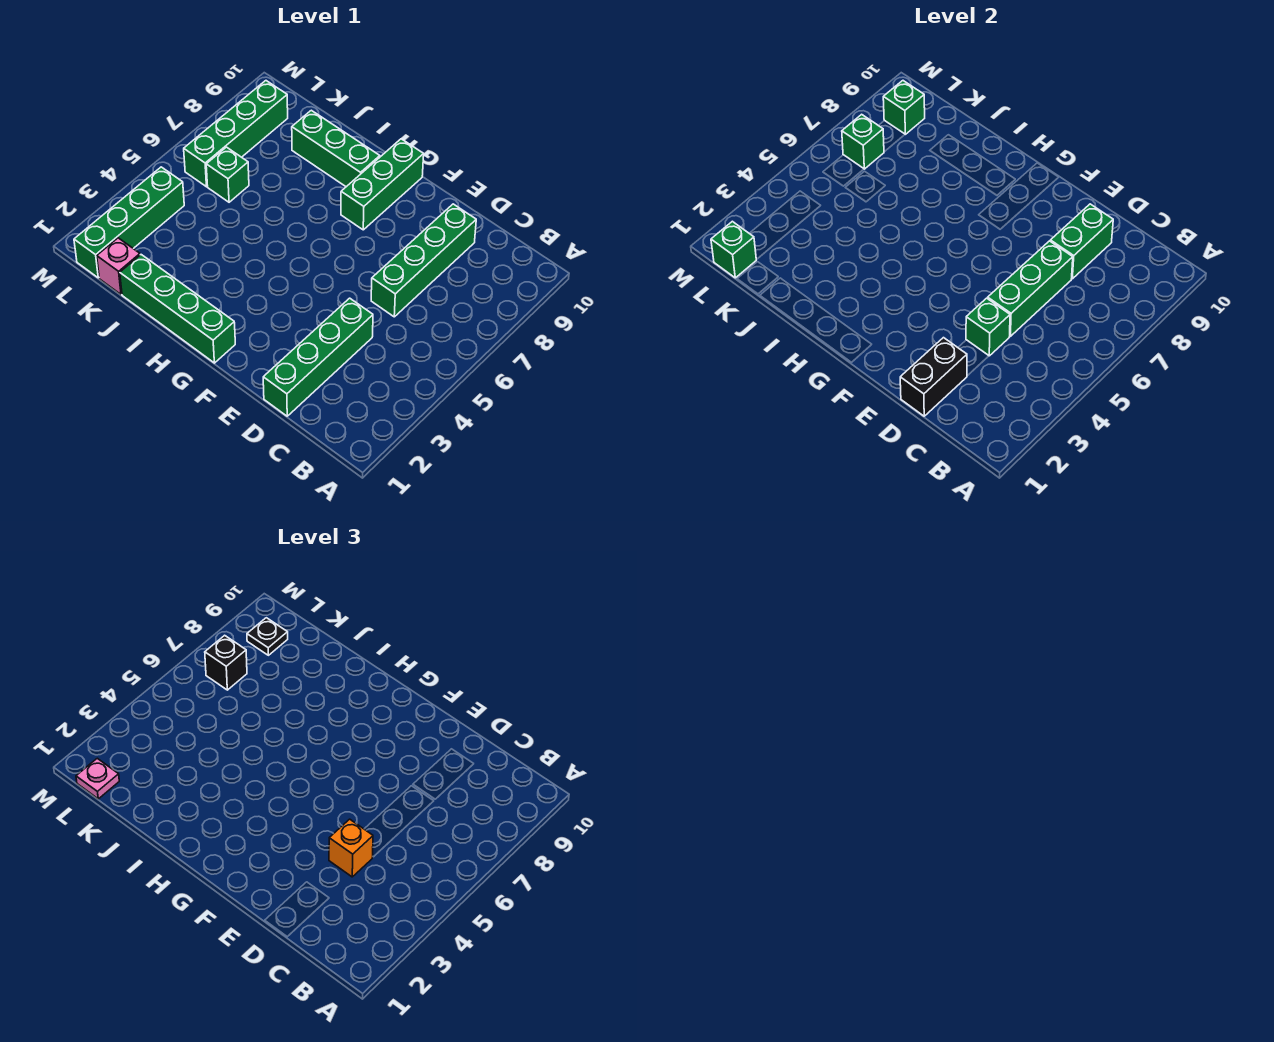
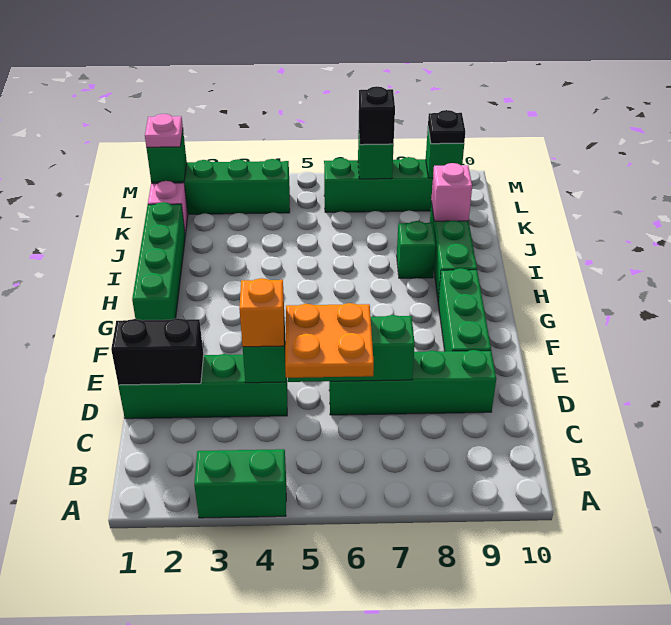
none -> orange 2x2 plate [285,303,374,378]
green 1x2 brick [1050,204,1113,279] -> green 1x2 brick moved to [194,449,286,518]
green 1x3 brick [341,139,424,230] -> green 1x3 brick turned to [438,268,491,351]
none -> pink 1x1 brick [431,163,472,221]
green 1x1 brick [206,147,249,202] -> green 1x1 brick moved to [397,221,436,278]

